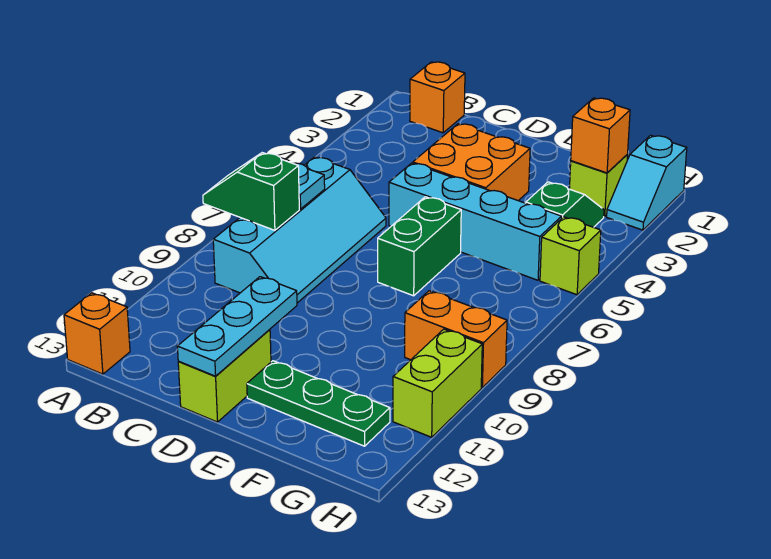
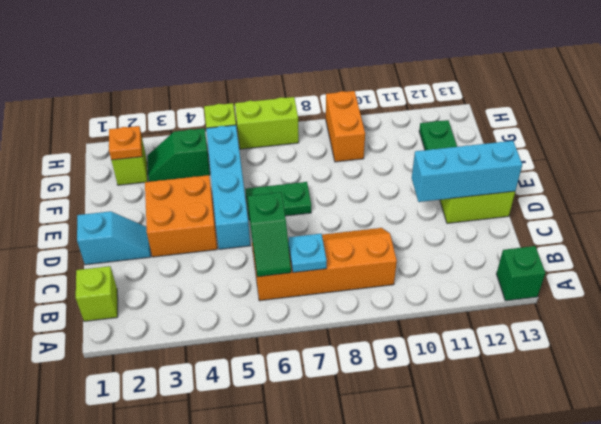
green 1x2 slope [203,153,299,230] -> green 1x2 slope moved to [248,192,291,277]
orange 1x1 brick [64,293,130,374] -> green 1x1 brick [497,246,545,301]
orange 1x1 brick [410,62,465,133] -> lime 1x1 brick [76,266,118,321]
cyan 2x4 slope [213,157,386,303] -> orange 2x4 slope [252,228,397,301]
cyan 1x3 plate [177,277,297,376] -> cyan 1x3 brick [412,141,522,202]
green 1x2 brick [378,197,461,296] -> green 1x2 plate [245,182,311,220]
orange 1x1 brick [571,98,630,173] -> orange 1x1 plate [109,126,142,160]
cyan 1x2 slope [607,135,687,230] -> cyan 1x2 slope moved to [77,211,151,265]
lime 1x2 brick [393,329,482,437] -> lime 1x2 brick moved to [235,97,299,149]

